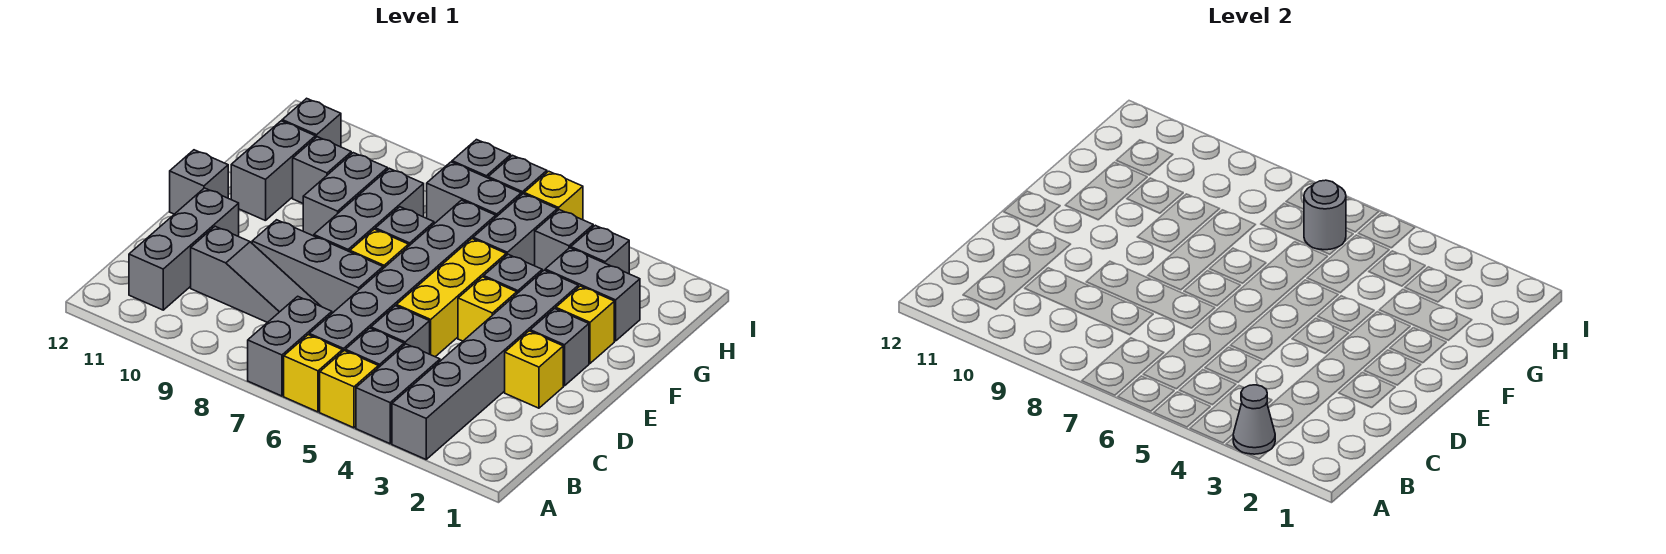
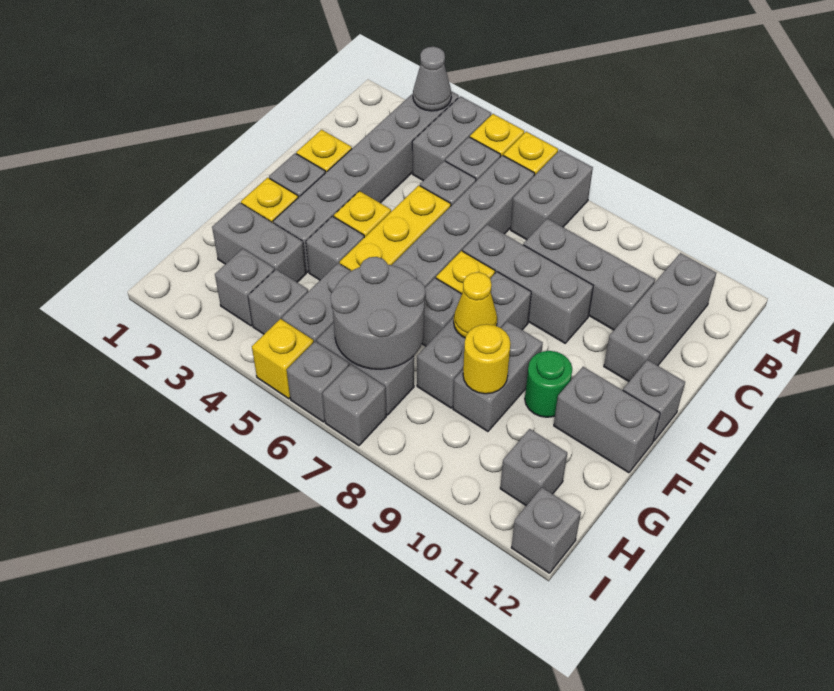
grey 1x3 slope [191,226,320,323] -> grey 1x3 brick [523,219,655,330]
none -> yellow 1x1 cone [454,272,497,338]
none -> green 1x1 round brick [525,351,572,417]
grey 1x2 brick [231,121,315,221] -> grey 1x2 brick turned to [554,367,660,473]
none -> yellow 1x1 round brick [463,324,511,394]
grey 1x1 brick [293,137,351,203] -> grey 1x1 brick moved to [511,488,581,573]
grey 1x1 round brick [1304,180,1346,250] -> grey 2x2 round brick [331,257,425,369]

